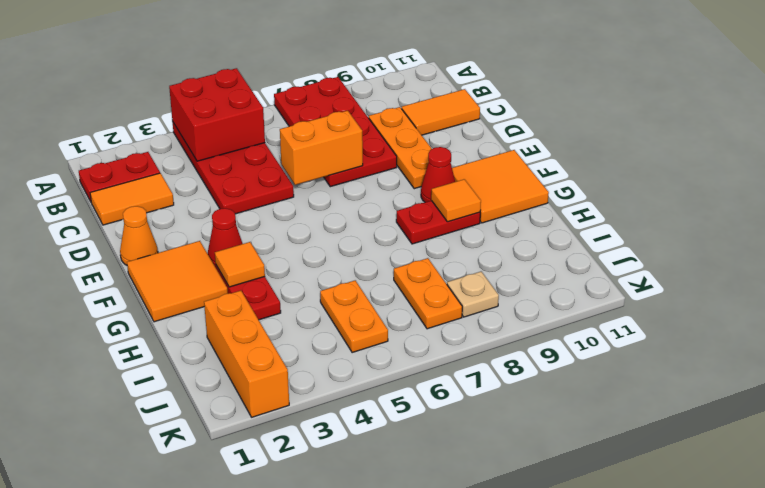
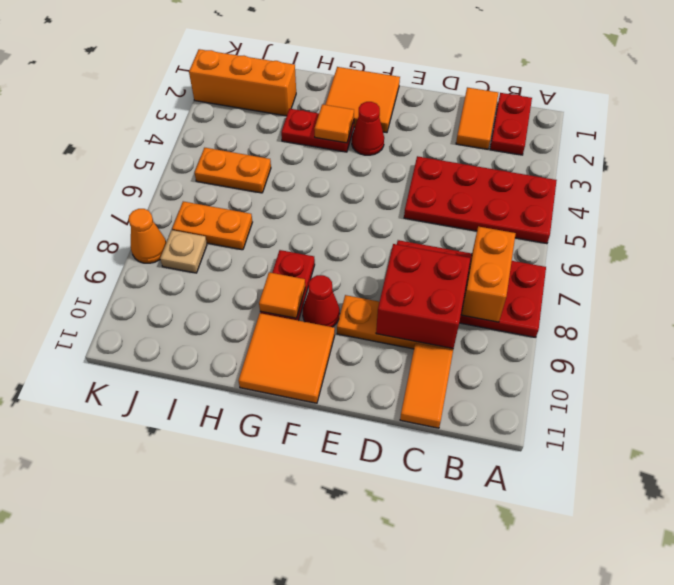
red 2x2 brick [169,68,265,161] -> red 2x2 brick moved to [376,244,471,349]
orange 1x2 brick [280,111,363,185] -> orange 1x2 brick moved to [461,226,516,322]
orange 1x1 cone [120,206,158,265] -> orange 1x1 cone moved to [129,209,166,263]

